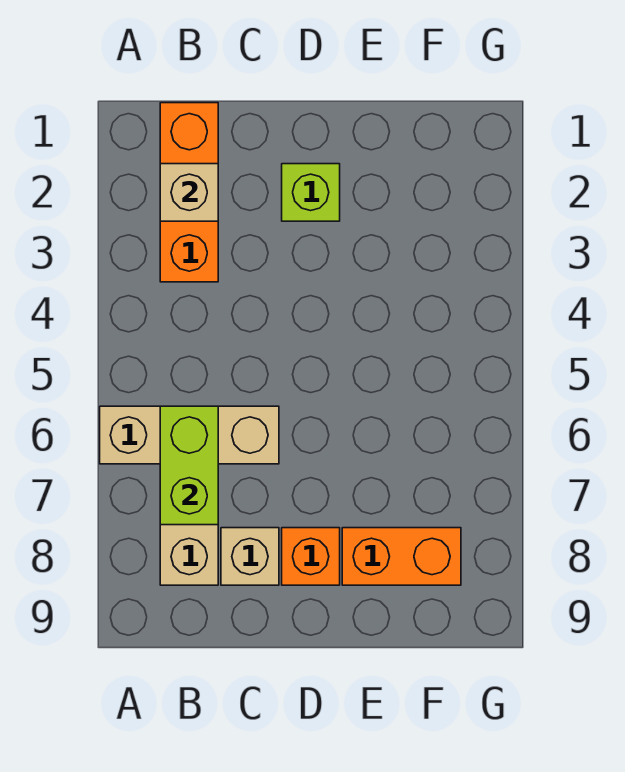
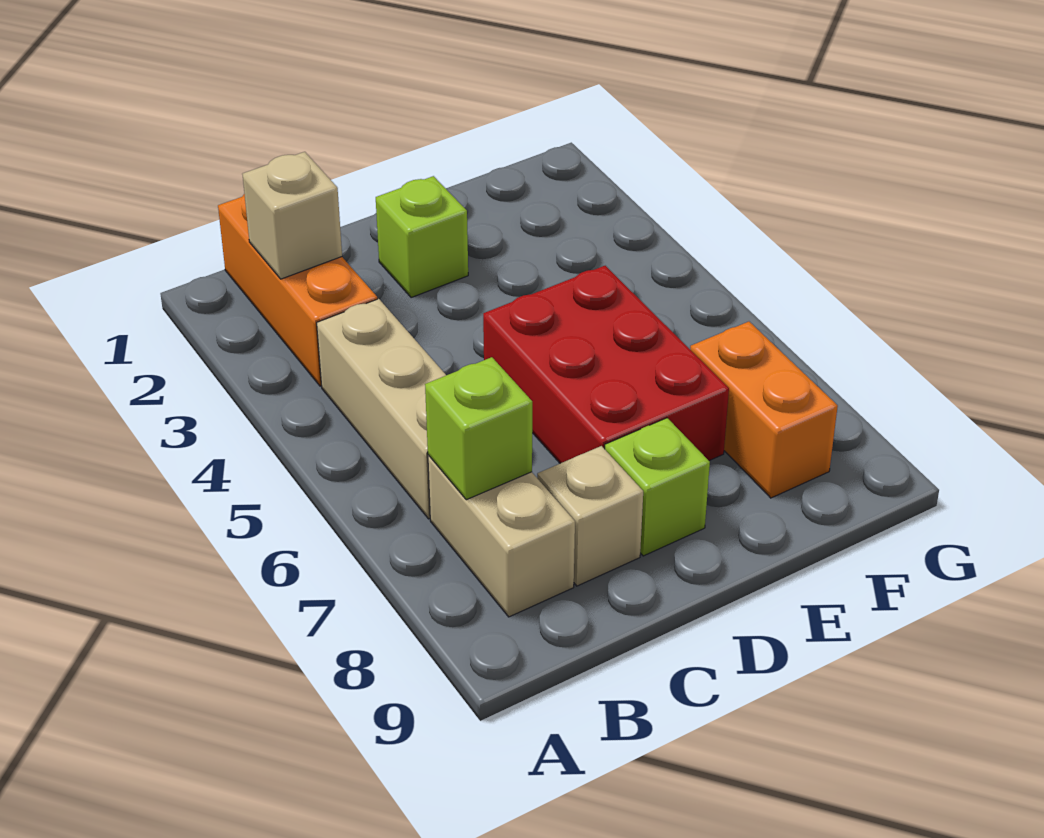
tan 1x3 brick [100,406,279,464] -> tan 1x3 brick turned to [317,299,446,519]
lime 1x2 brick [160,406,218,525] -> lime 1x1 brick [425,357,532,500]
none -> red 2x3 brick [483,266,729,463]
orange 1x1 brick [282,528,340,585] -> lime 1x1 brick [605,418,710,556]
orange 1x2 brick [342,528,461,585] -> orange 1x2 brick turned to [690,322,838,498]

